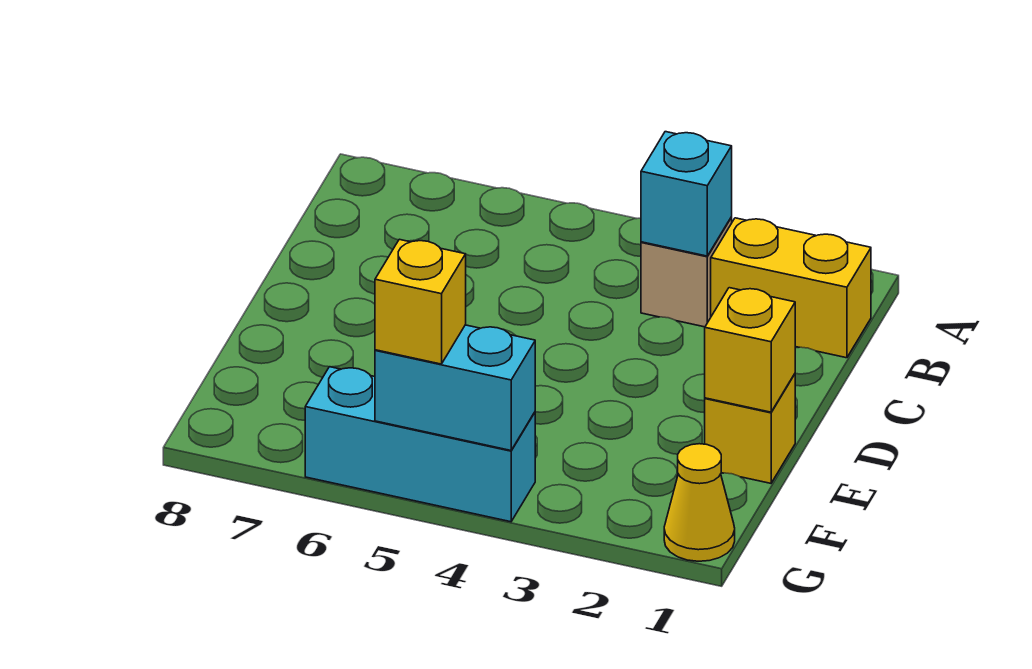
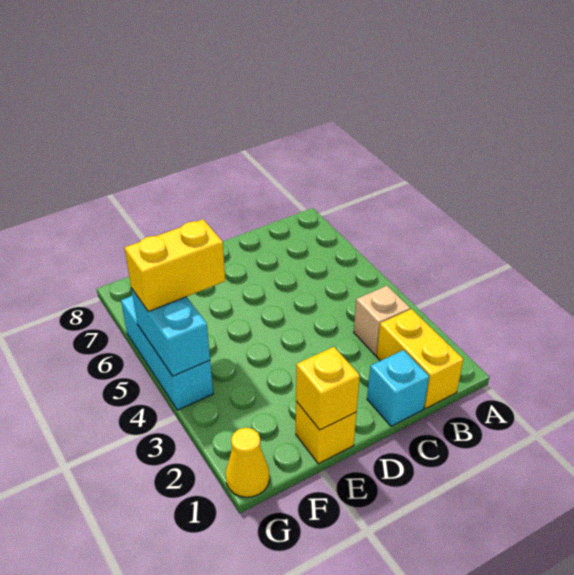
cyan 1x1 brick [641,132,732,256] -> cyan 1x1 brick moved to [367,350,429,426]
yellow 1x1 brick [375,239,466,364] -> yellow 1x2 brick [125,219,225,312]

